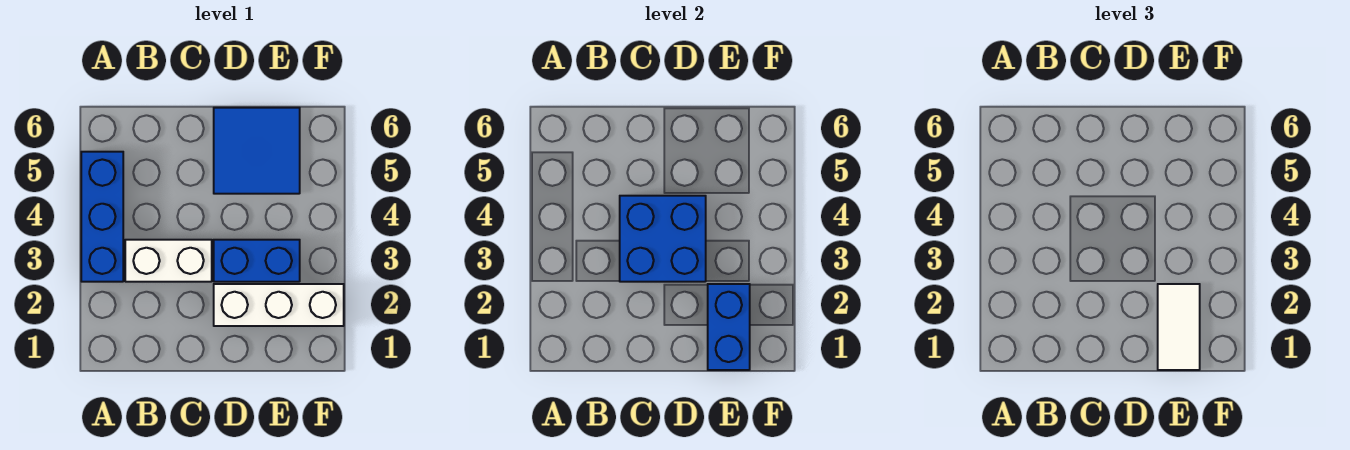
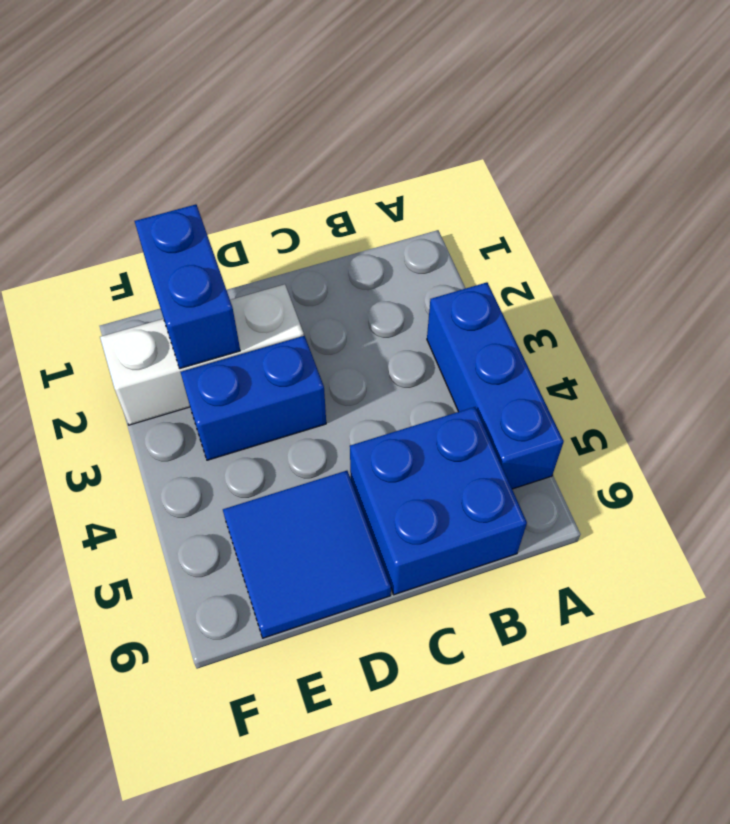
white 1x2 brick [125,240,212,282] -> none
blue 2x2 brick [620,196,706,282] -> blue 2x2 brick moved to [350,407,527,595]
white 1x2 tile [1158,284,1200,370] -> none

